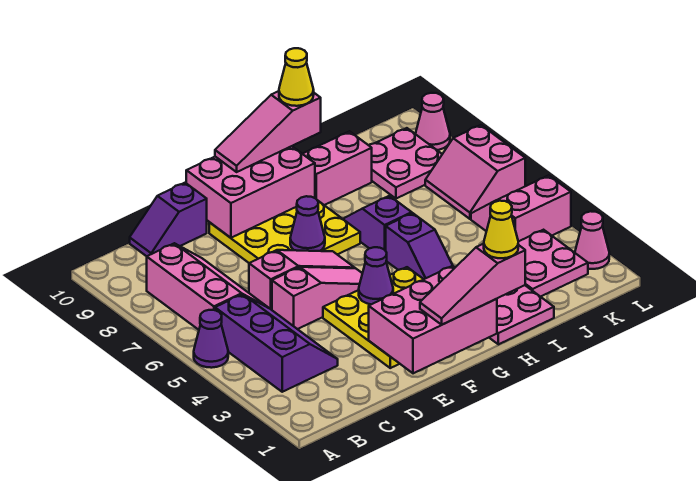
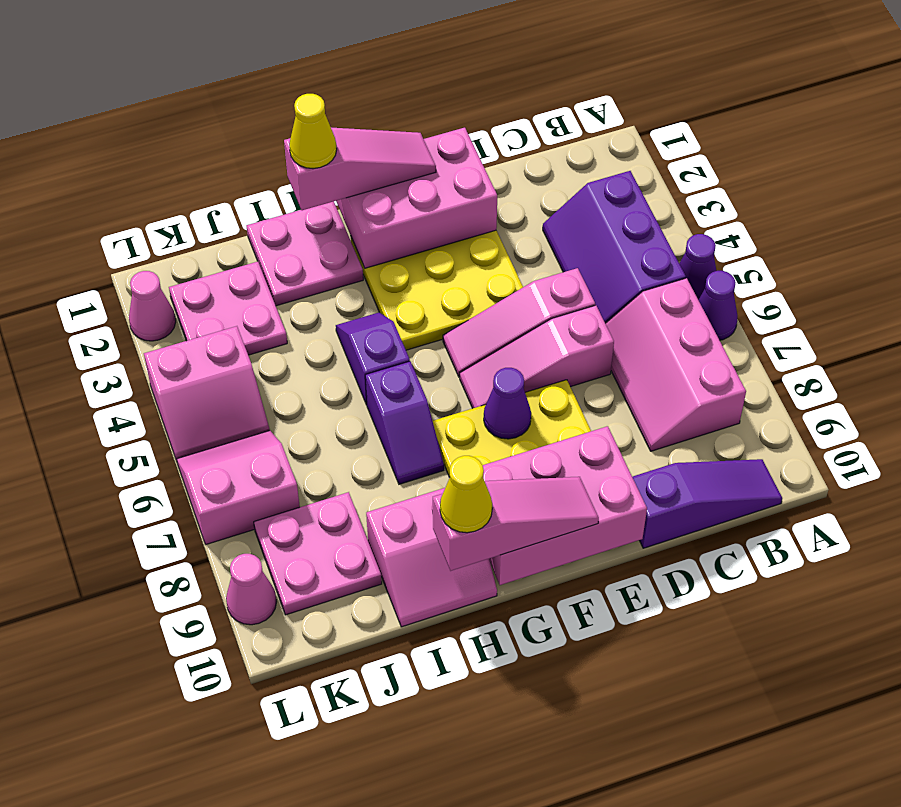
purple 1x2 slope [130,183,207,256] -> purple 1x3 slope [633,459,782,548]
purple 1x1 cone [359,247,393,304] -> purple 1x1 cone moved to [699,271,737,340]
pink 2x2 slope [425,125,525,219] -> pink 2x2 slope turned to [177,431,300,544]

